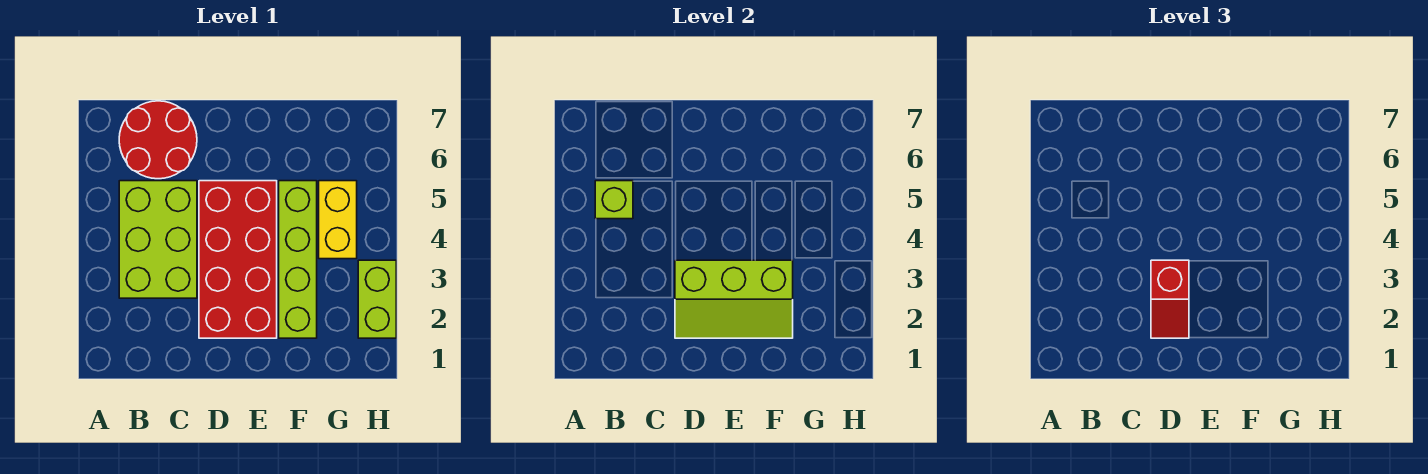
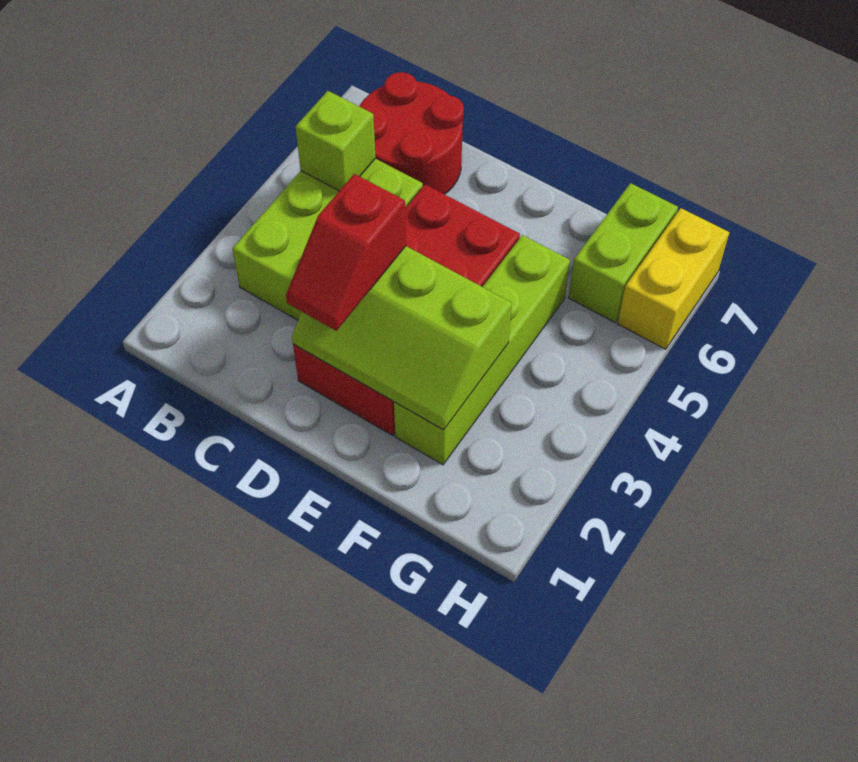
yellow 1x2 brick [319,181,357,259] -> yellow 1x2 brick moved to [618,208,729,349]
lime 1x2 brick [358,260,396,338] -> lime 1x2 brick moved to [569,183,678,322]

